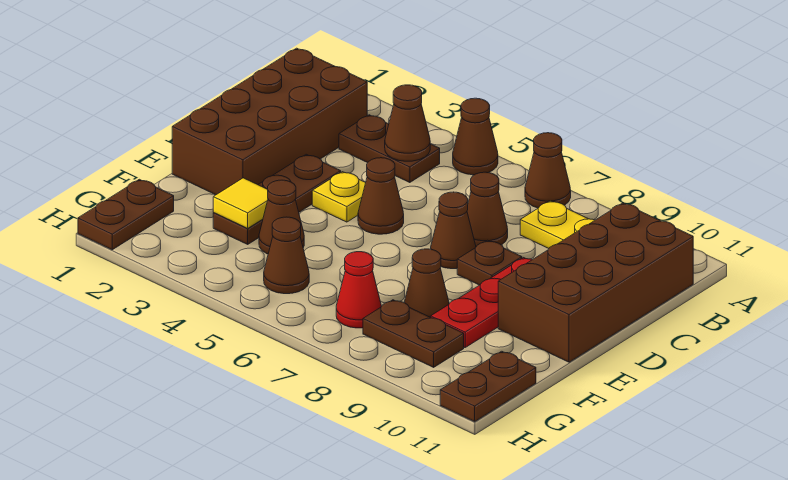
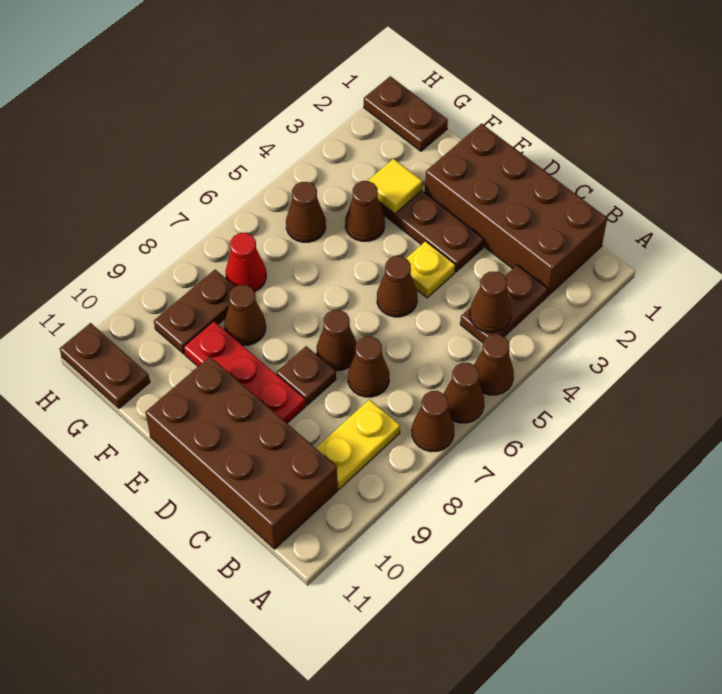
none -> brown 1x1 cone [444,363,484,423]

